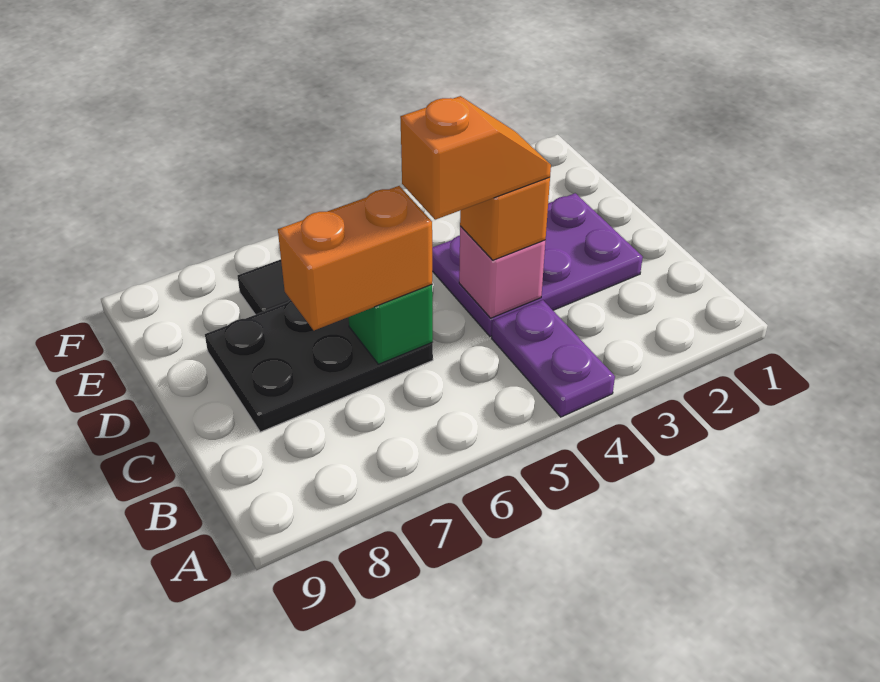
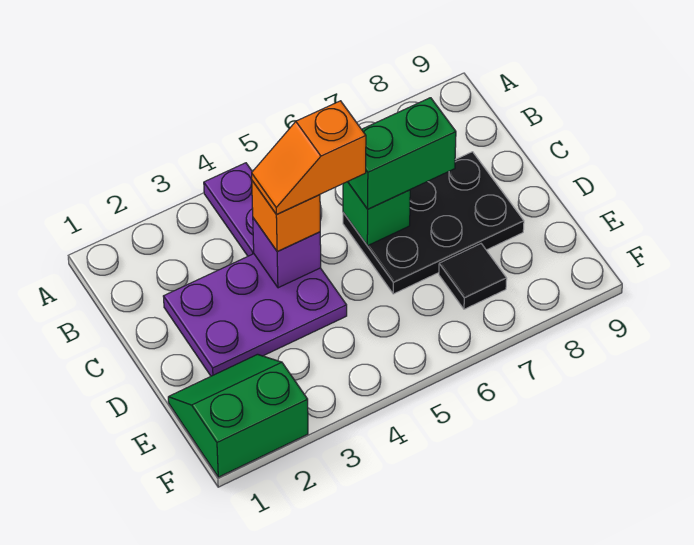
pink 1x1 brick [459,226,545,318] -> purple 1x1 brick [253,218,321,288]
orange 1x2 brick [278,186,432,330] -> green 1x2 brick [348,98,456,209]
none -> green 2x2 slope [168,354,308,477]

